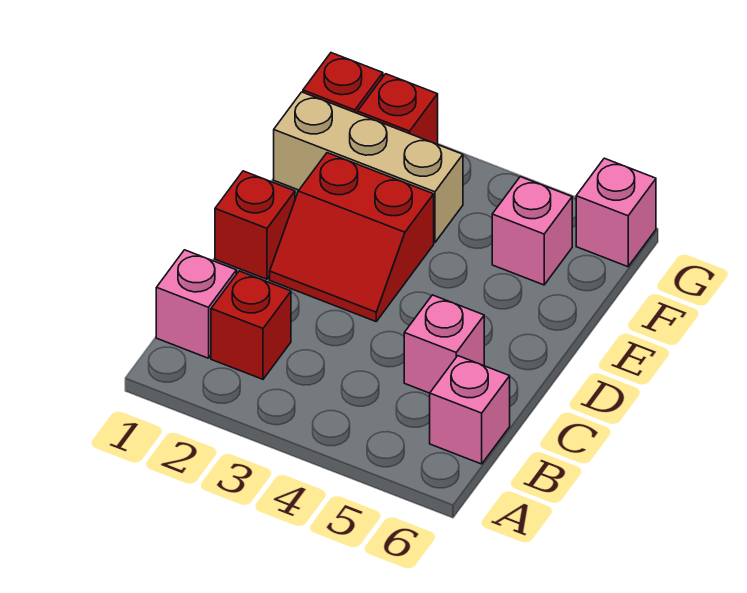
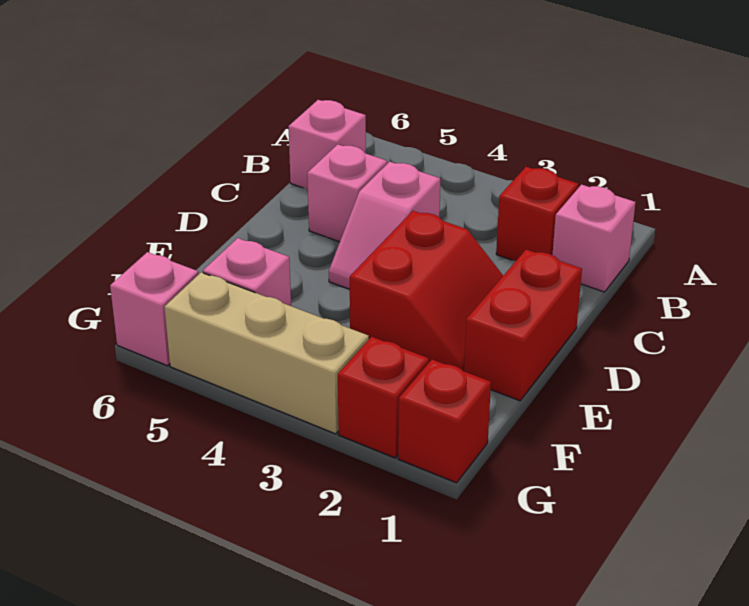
none -> pink 1x2 slope [329,162,440,289]
red 1x1 brick [215,171,295,279] -> red 1x2 brick [464,250,582,401]
red 2x2 slope [270,153,434,321] -> red 2x2 slope turned to [350,211,503,371]
tan 1x3 brick [274,92,463,243] -> tan 1x3 brick moved to [165,272,369,434]

